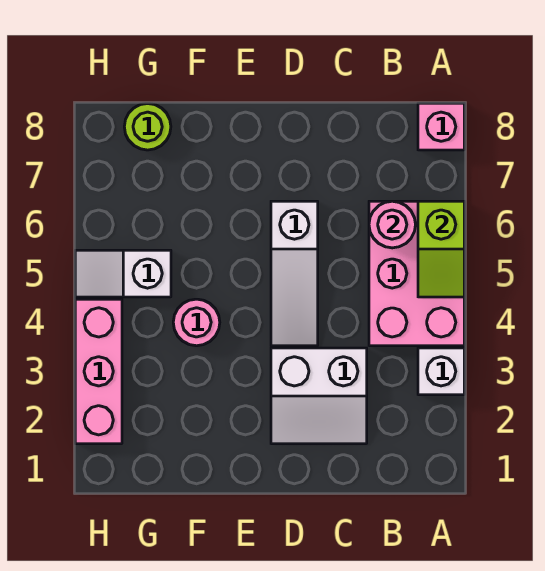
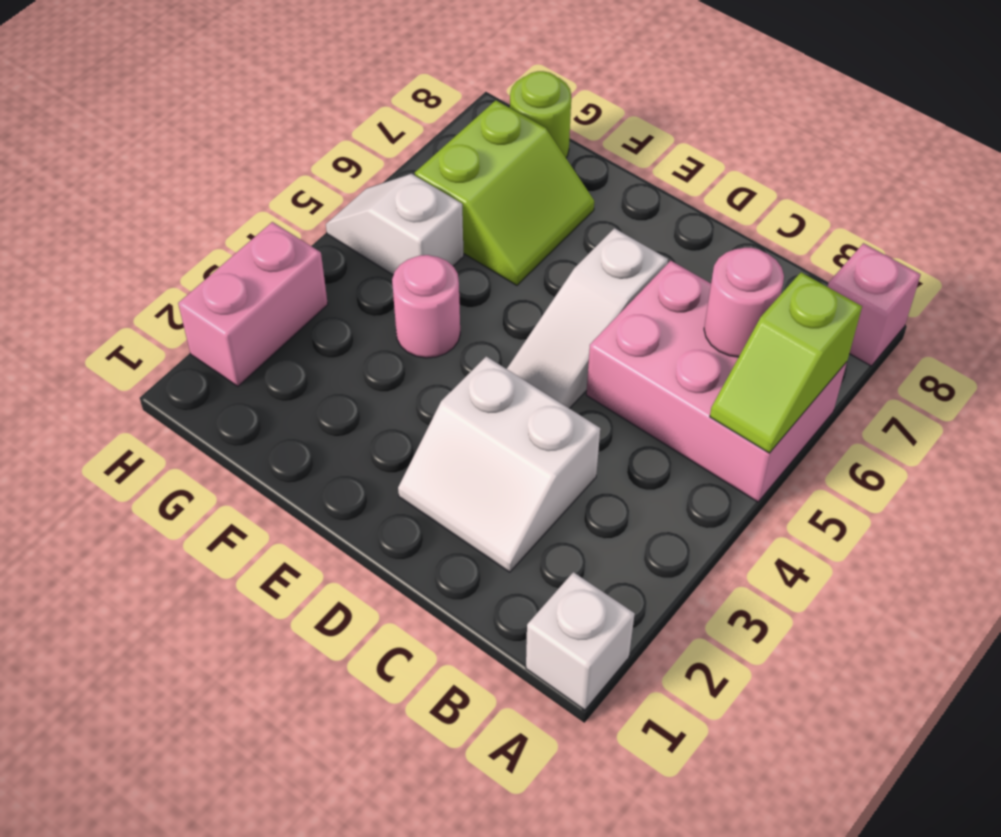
white 1x1 brick [418,348,464,395] -> white 1x1 brick moved to [526,572,635,710]
pink 2x3 brick [369,201,464,346] -> pink 2x3 brick turned to [586,261,847,502]
none -> lime 2x2 slope [415,100,594,285]
pink 1x3 brick [75,299,122,444] -> pink 1x2 brick [178,222,328,386]

